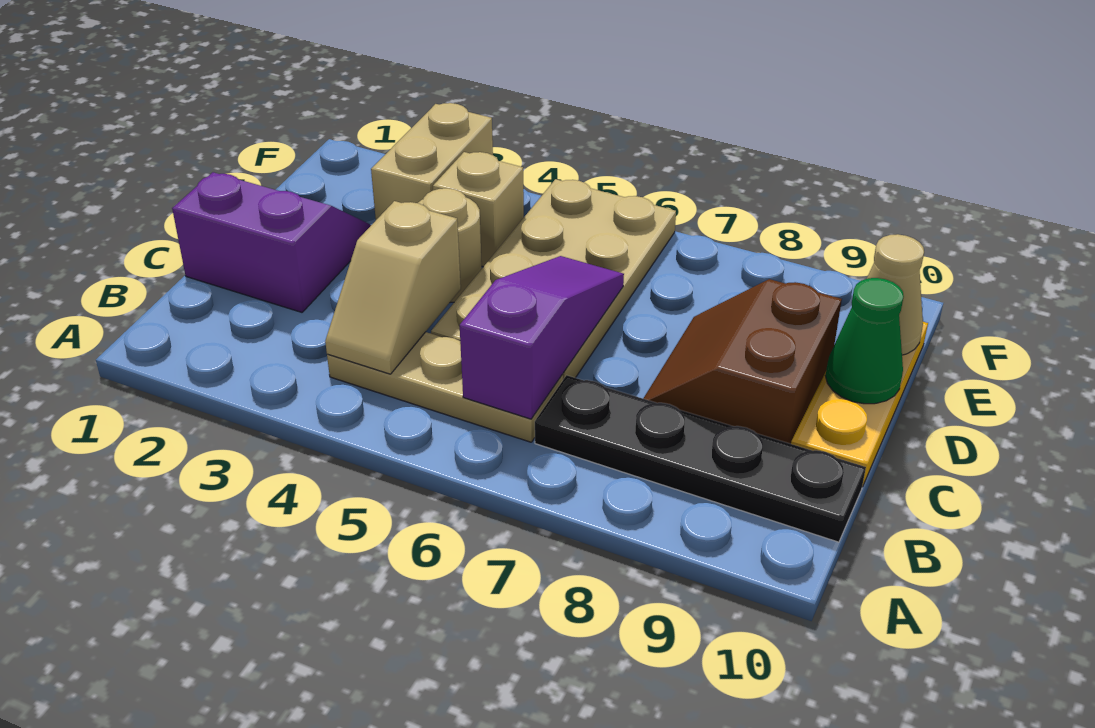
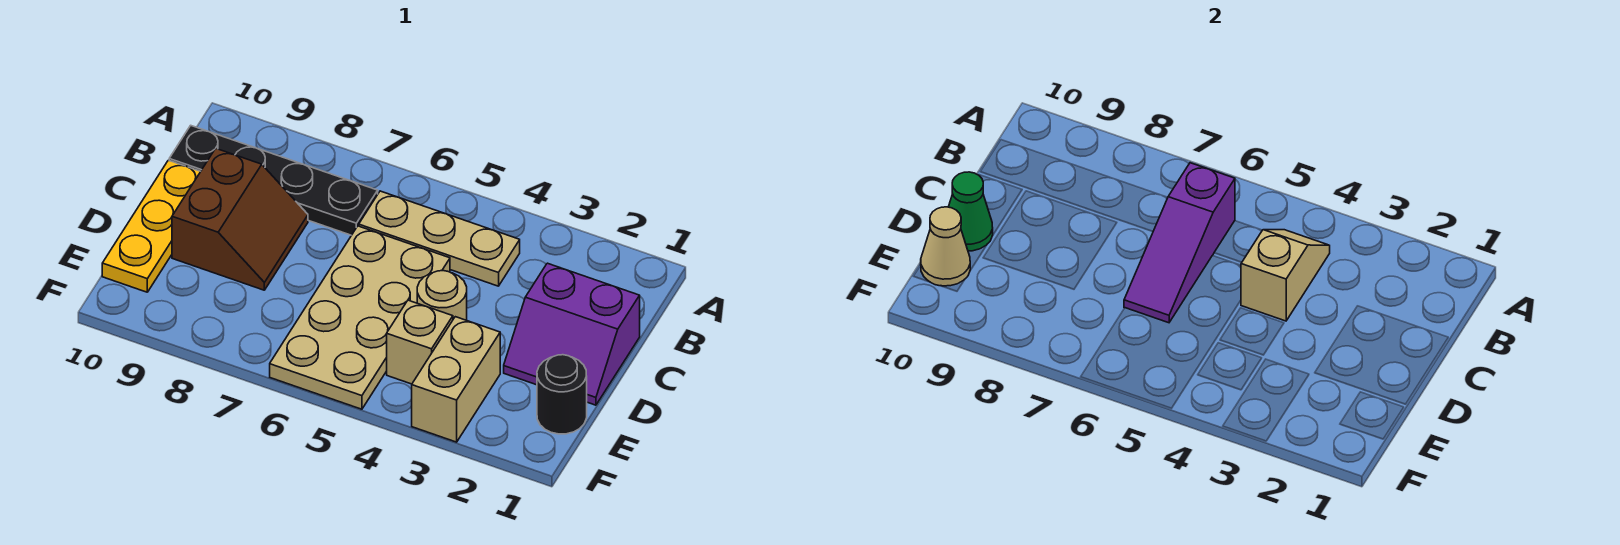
none -> black 1x1 round brick [537,355,587,434]

